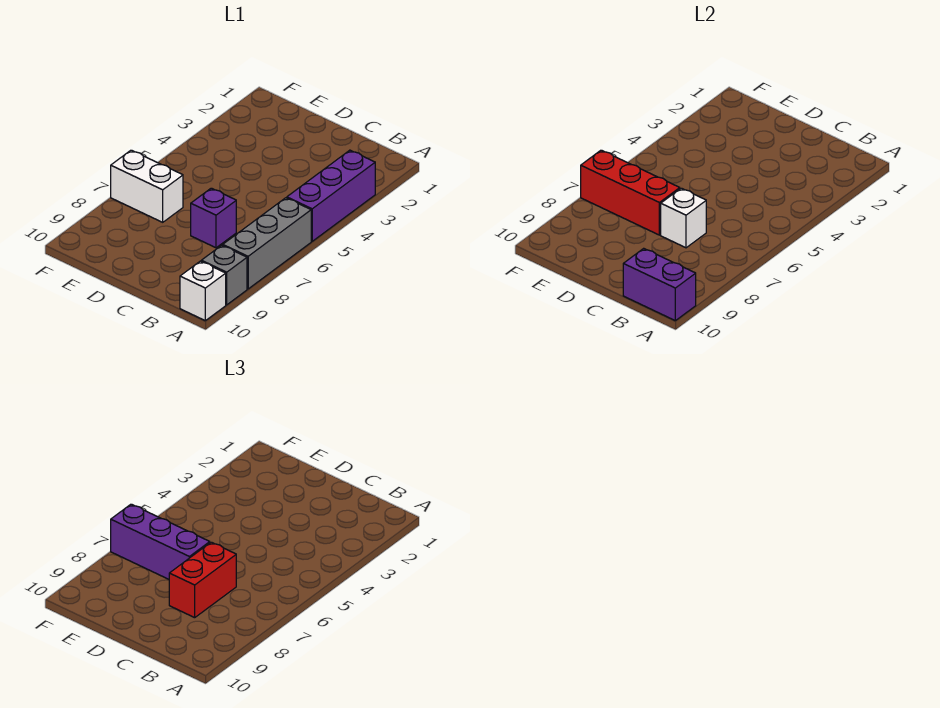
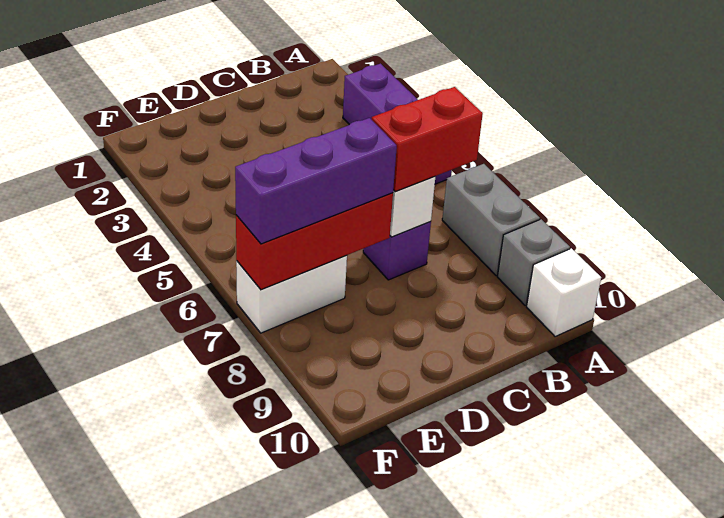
grey 1x3 brick [223,198,311,289] -> grey 1x2 brick [442,164,540,276]
purple 1x2 brick [623,248,696,321] -> none
red 1x2 brick [169,542,236,618] -> red 1x2 brick turned to [372,87,483,192]

